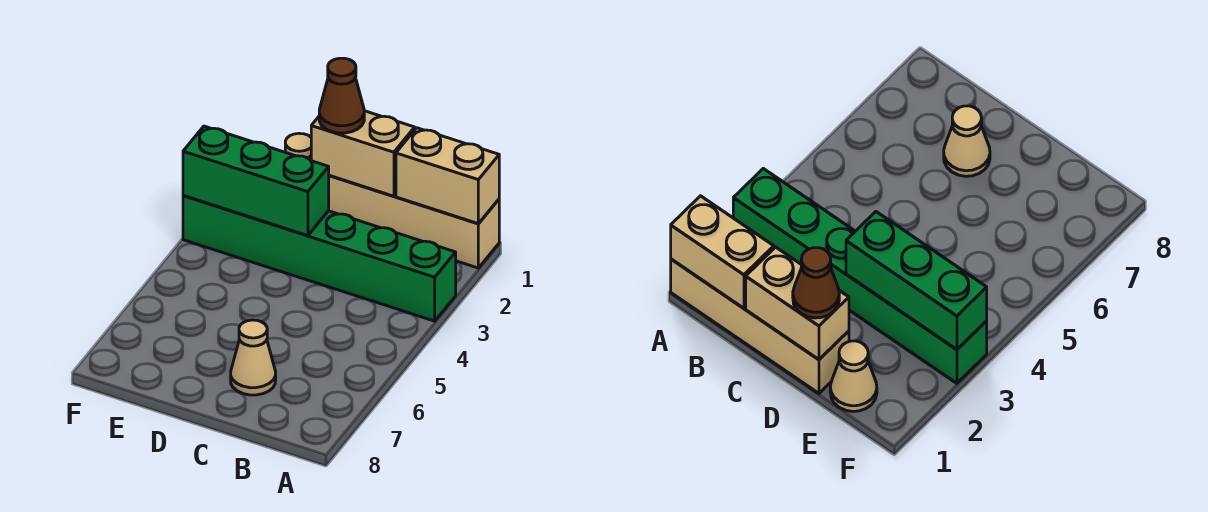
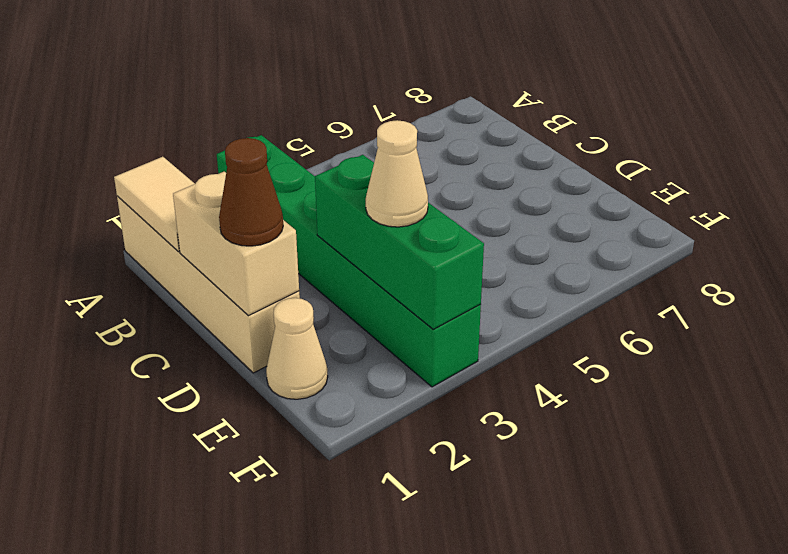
tan 1x2 brick [396,128,499,224] -> tan 1x2 tile [114,157,195,252]
tan 1x1 cone [231,320,276,395] -> tan 1x1 cone moved to [366,120,428,227]

